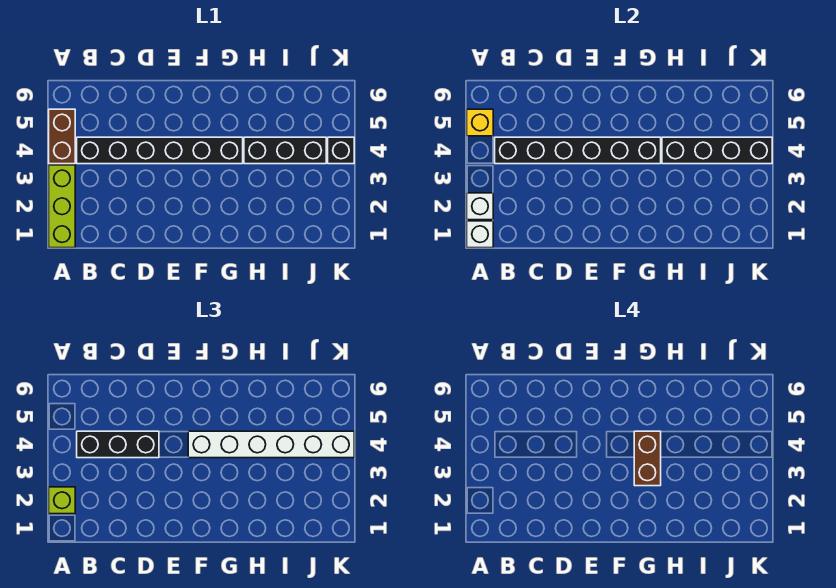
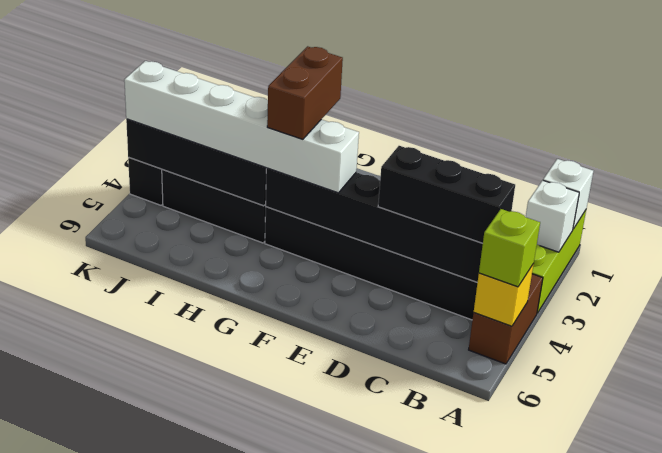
lime 1x1 brick [49,487,75,514] -> lime 1x1 brick moved to [479,209,540,287]

